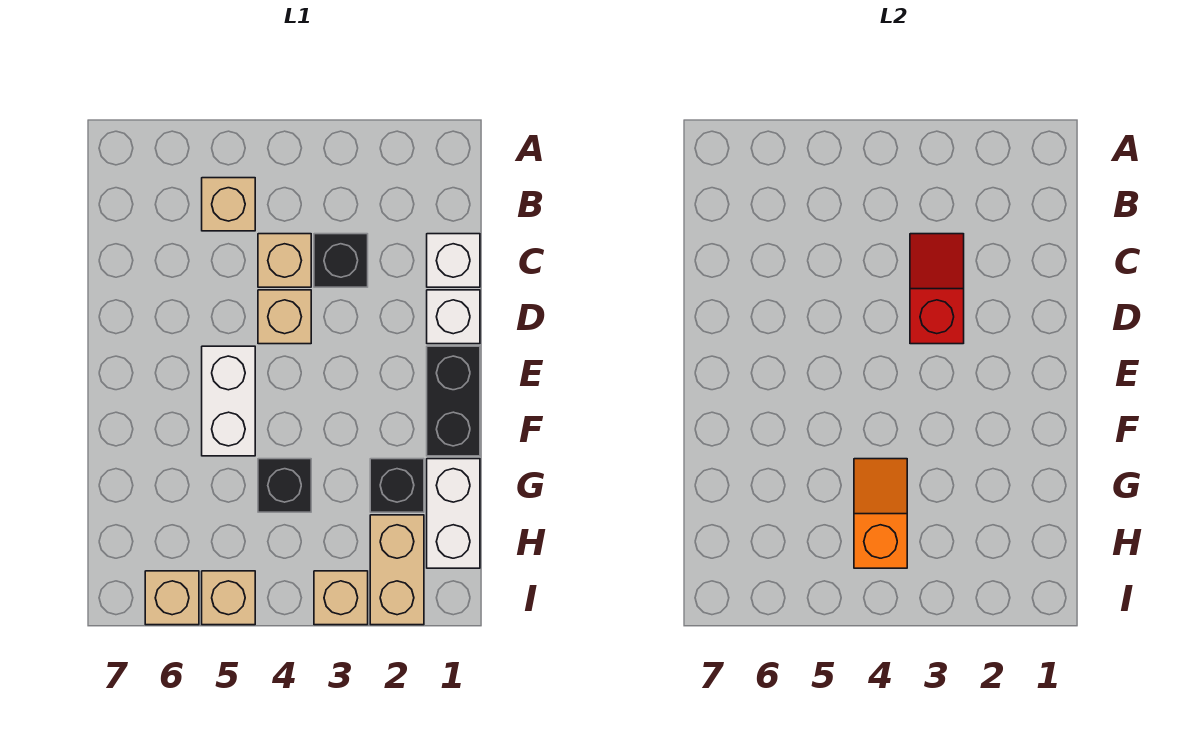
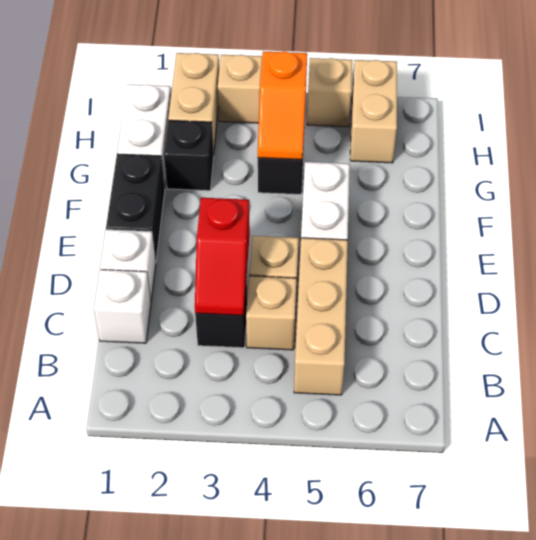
tan 1x1 brick [202,178,255,231] -> tan 1x3 brick [294,238,348,395]
tan 1x1 brick [145,571,199,625] -> tan 1x2 brick [350,60,397,163]

